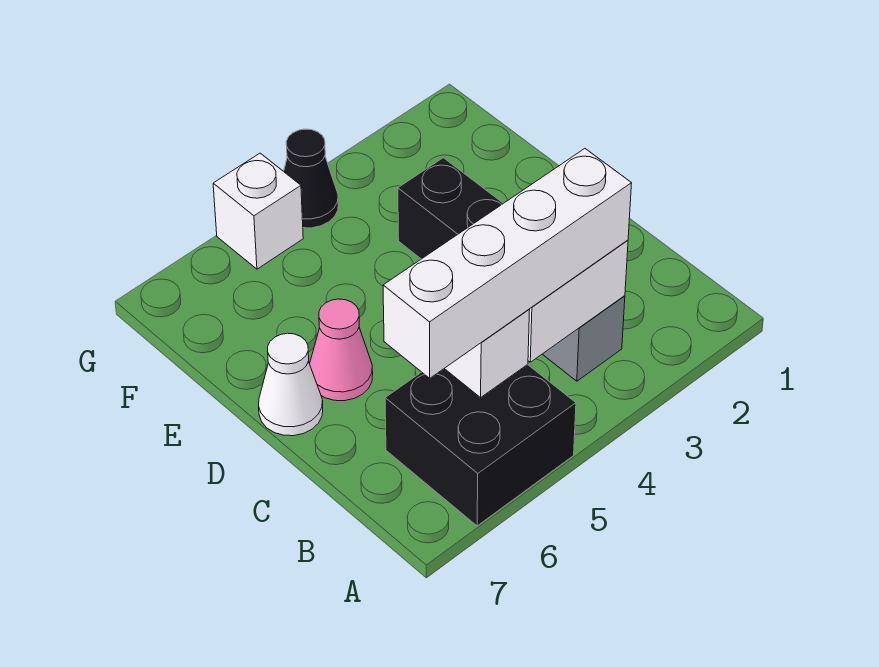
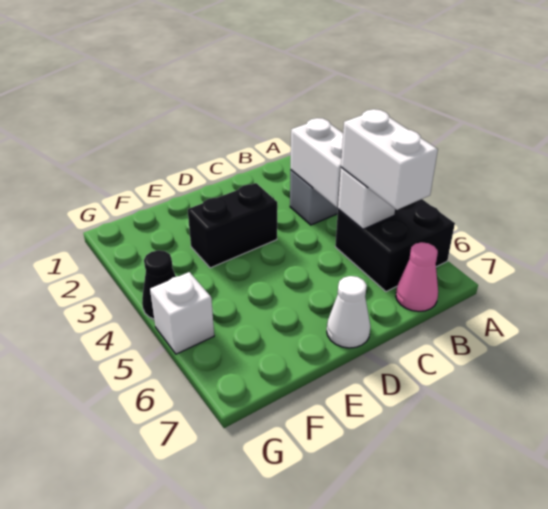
white 1x4 brick [383,149,632,378] -> white 1x2 brick [341,109,438,210]
pink 1x1 cone [310,299,373,401] -> pink 1x1 cone moved to [396,242,438,311]

